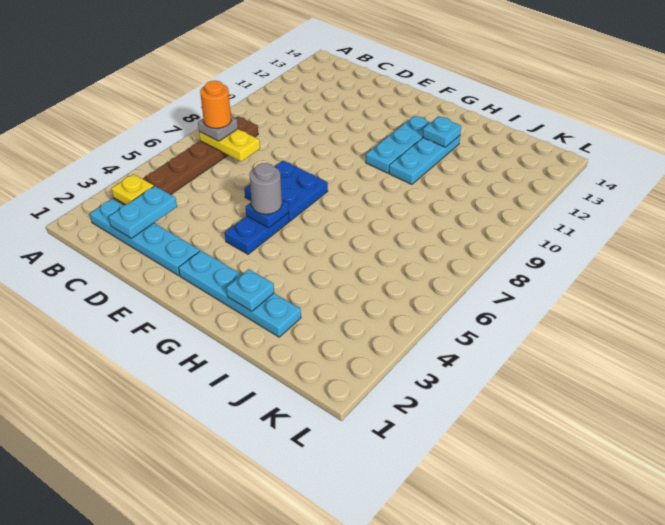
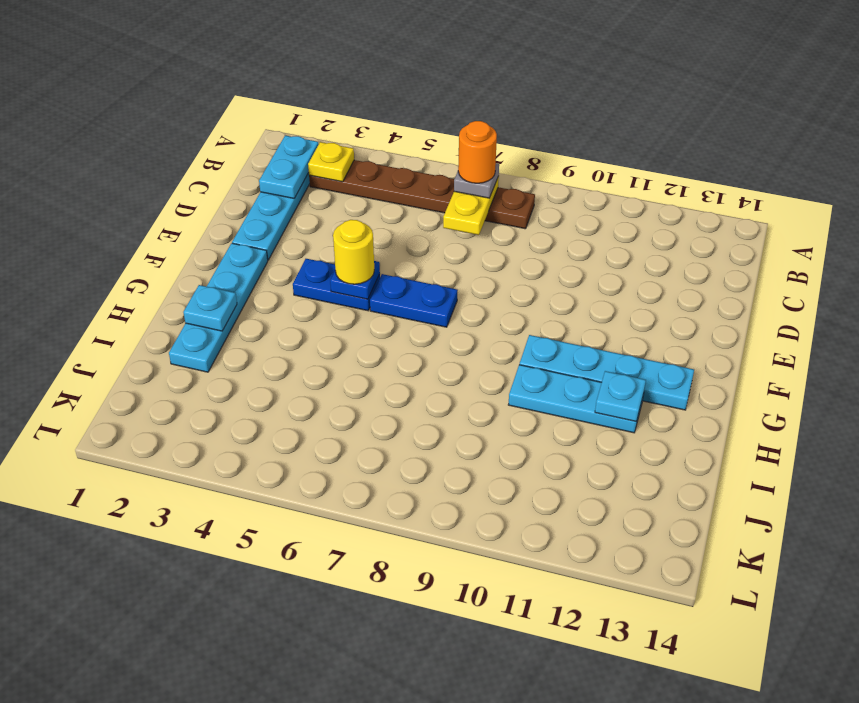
cyan 1x2 plate [109,186,177,238] -> cyan 1x2 plate turned to [259,135,319,198]
blue 2x2 plate [244,161,328,221] -> blue 1x2 plate [370,274,458,327]
grey 1x1 round brick [249,163,282,214] -> yellow 1x1 round brick [333,220,374,284]
cyan 1x3 plate [366,116,431,173] -> cyan 1x4 plate [519,335,694,410]

